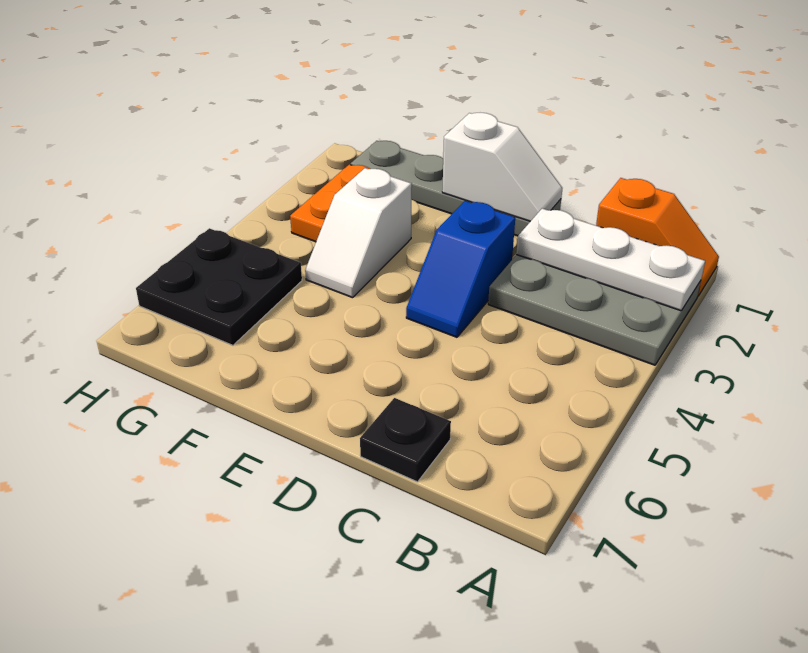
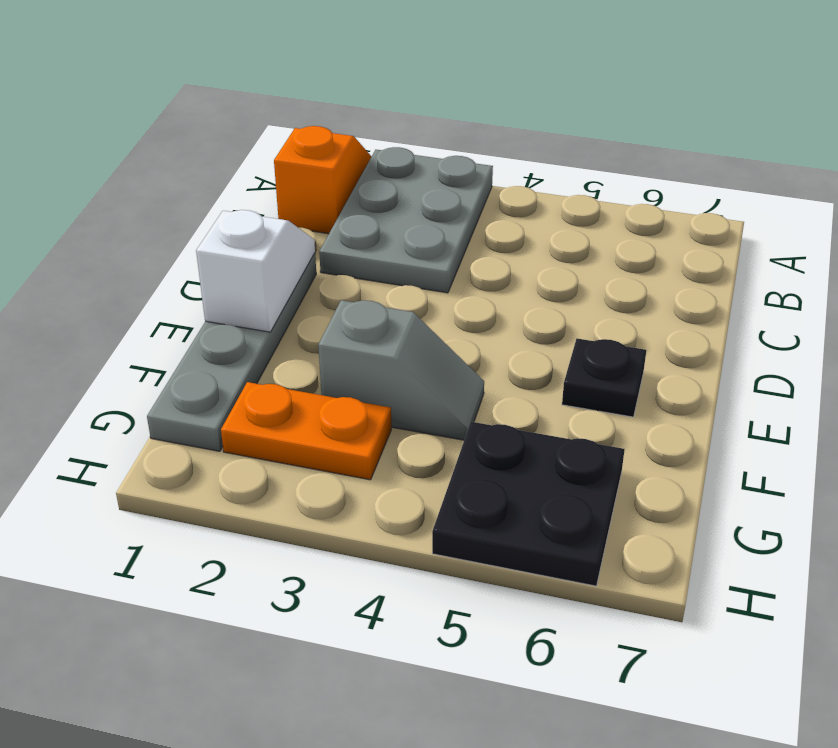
white 1x3 plate [516,208,705,311] -> none
black 1x1 plate [360,398,451,482] -> black 1x1 plate moved to [562,339,646,417]
blue 1x2 slope [406,201,515,337] -> none
white 1x2 slope [305,168,412,298] -> grey 1x2 slope [318,300,484,440]

